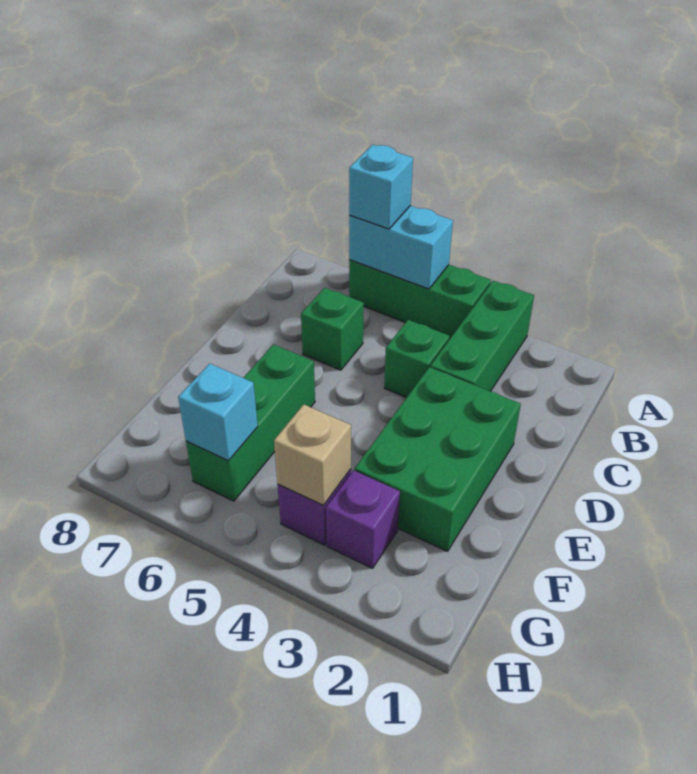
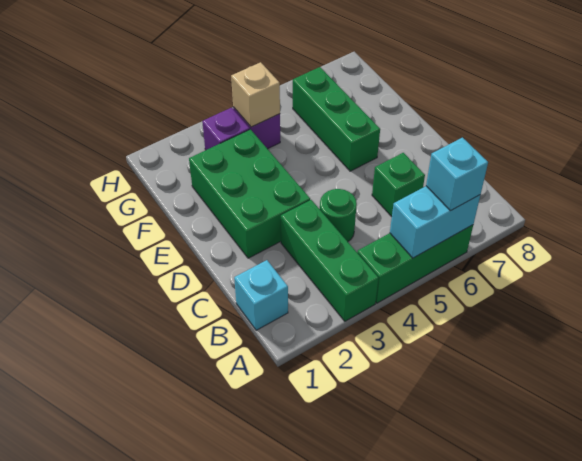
green 1x1 brick [384,320,450,398] -> green 1x1 round brick [320,189,357,242]
cyan 1x1 brick [178,364,258,461] -> cyan 1x1 brick moved to [234,260,288,330]

